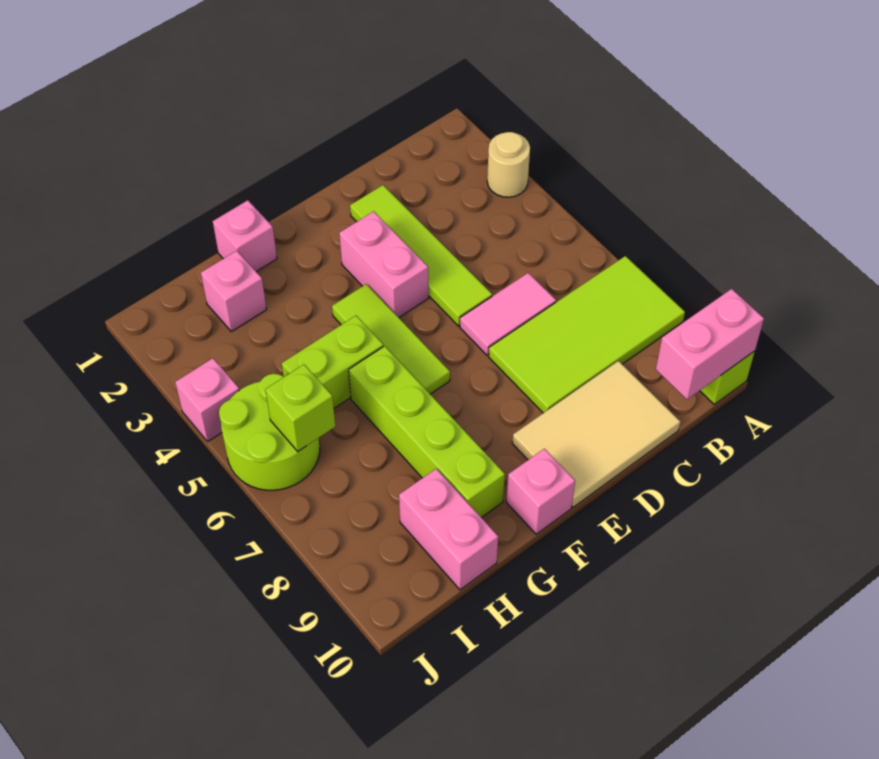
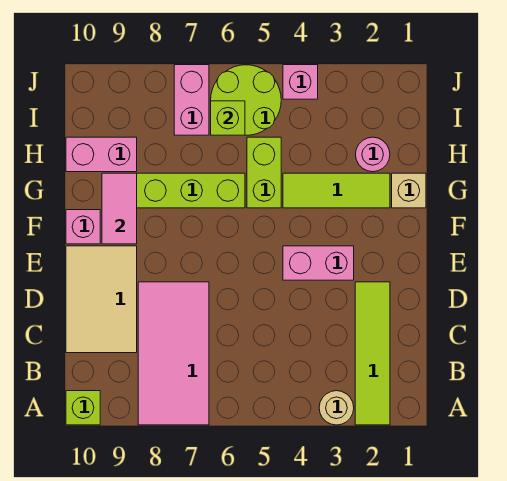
lime 2x4 tile [489,256,685,413] -> pink 2x4 tile [138,282,209,425]
pink 1x2 brick [656,289,764,399] -> pink 1x2 brick moved to [174,65,209,135]
pink 1x2 tile [460,273,556,355] -> pink 1x2 tile moved to [102,173,137,244]
lime 1x4 tile [350,185,492,326] -> lime 1x4 tile turned to [355,282,390,425]
lime 1x3 tile [332,284,450,394] -> lime 1x3 tile moved to [283,173,390,208]
pink 1x1 brick [213,200,277,272] -> tan 1x1 brick [392,173,426,208]
pink 1x1 brick [201,251,267,332] -> pink 1x1 round brick [356,137,390,172]

